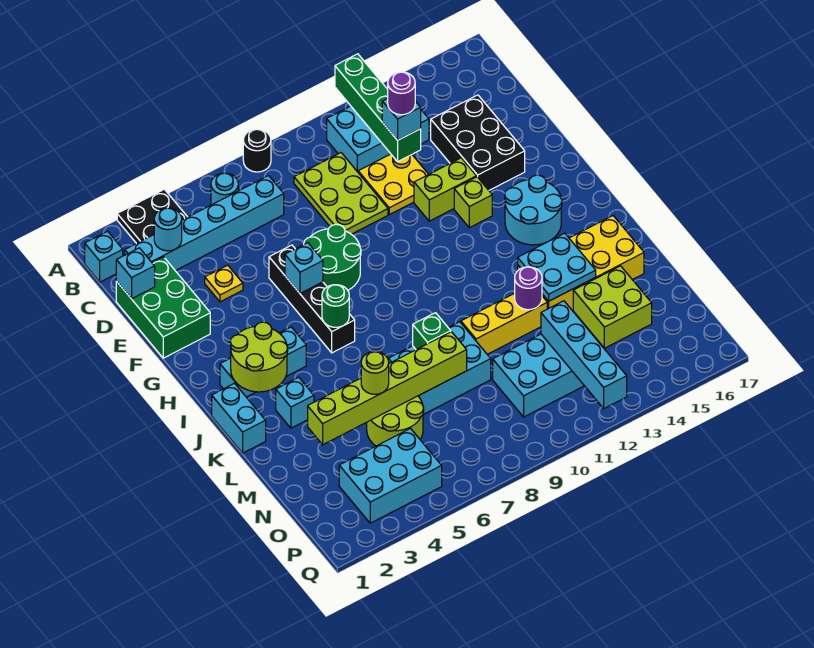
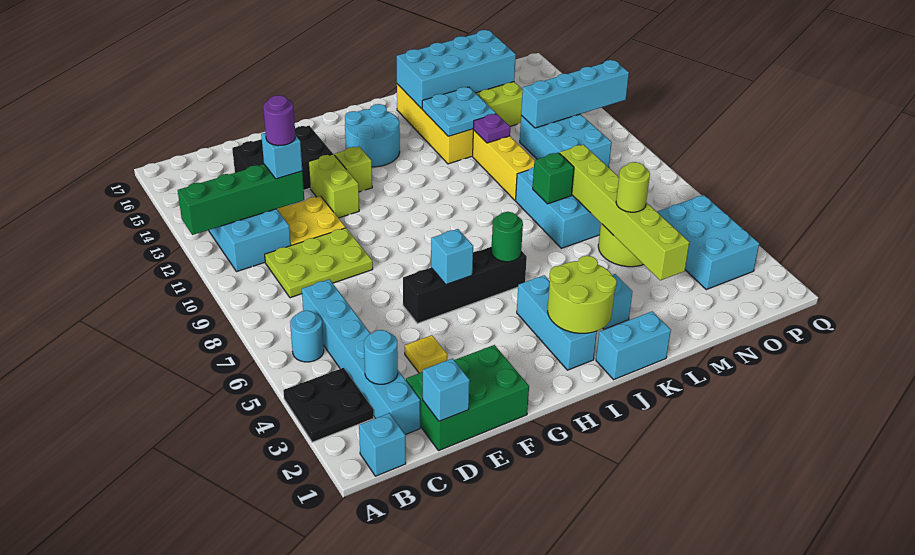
black 1x1 round brick [243,129,271,172] -> none
green 2x2 round brick [304,224,361,290] -> none
none -> cyan 2x4 brick [396,30,516,109]
purple 1x1 round brick [515,267,542,310] -> purple 1x1 plate [473,114,510,143]

